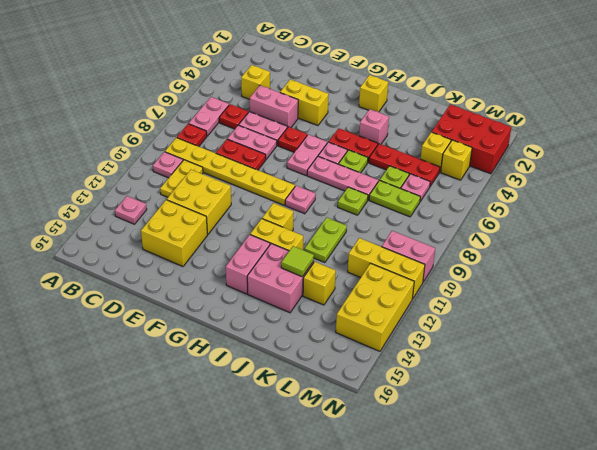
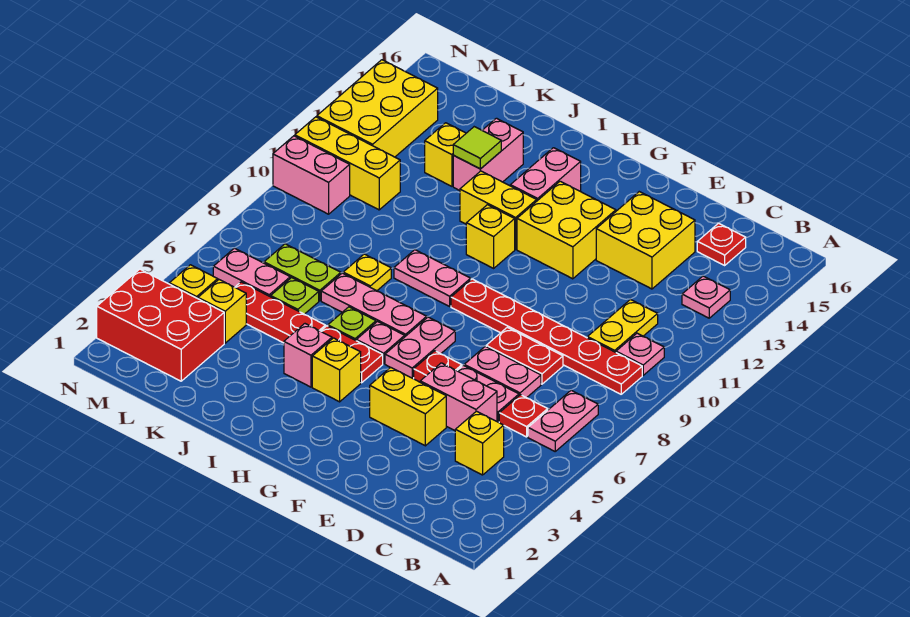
red 1x1 plate [177,124,207,146] -> red 1x1 plate moved to [697,223,746,265]
yellow 1x6 plate [165,138,295,205] -> red 1x6 plate [451,279,642,394]
yellow 2x2 brick [167,170,231,235] -> yellow 2x2 brick moved to [517,181,616,279]
yellow 1x1 brick [359,75,388,112] -> yellow 1x1 brick moved to [312,338,361,402]
pink 1x1 plate [285,186,316,214] -> pink 1x2 plate [394,250,471,306]
pink 2x2 brick [247,244,314,313] -> pink 1x2 brick [453,118,523,191]
lime 1x1 plate [338,187,368,215] -> yellow 1x1 plate [343,254,391,291]
lime 1x2 plate [305,218,347,263] -> none
pink 1x1 plate [401,174,430,201] -> pink 1x2 plate [213,248,290,297]

